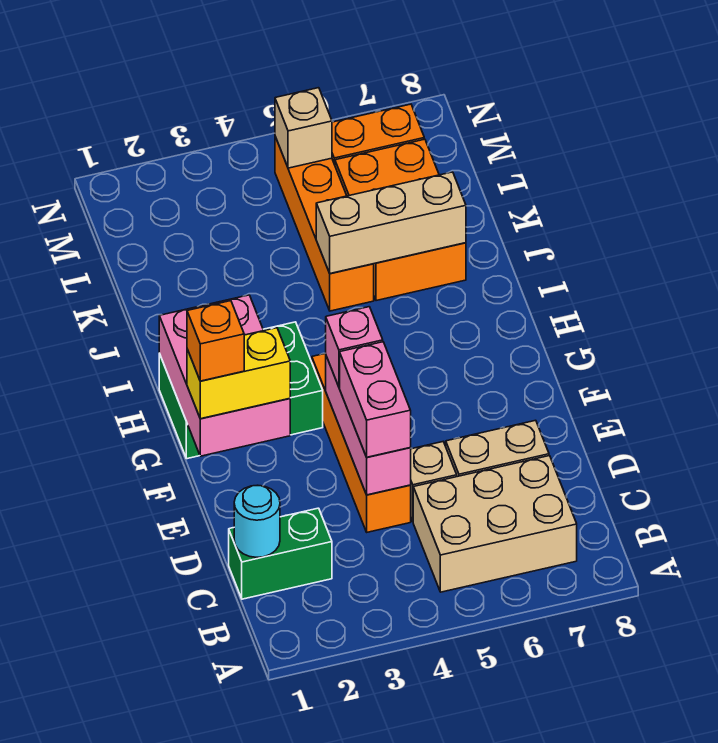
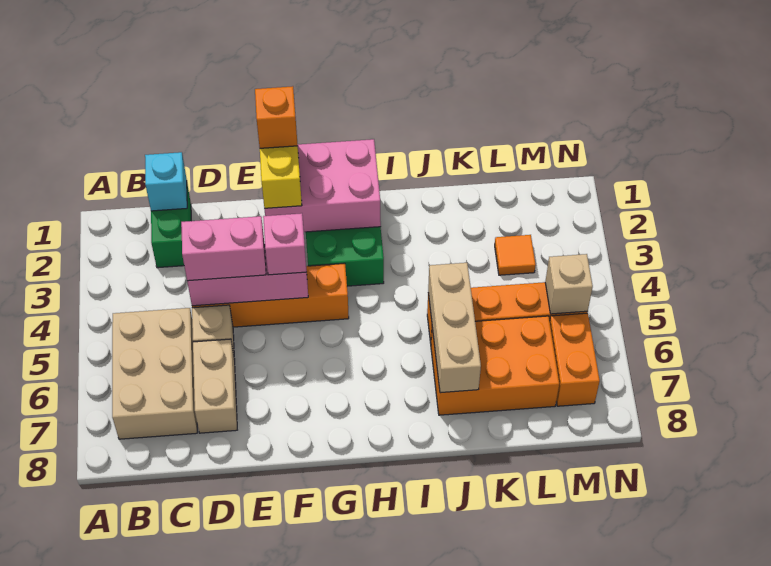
cyan 1x1 round brick [234,485,280,557] -> cyan 1x1 brick [145,152,187,211]
none -> orange 1x1 tile [495,235,536,275]

